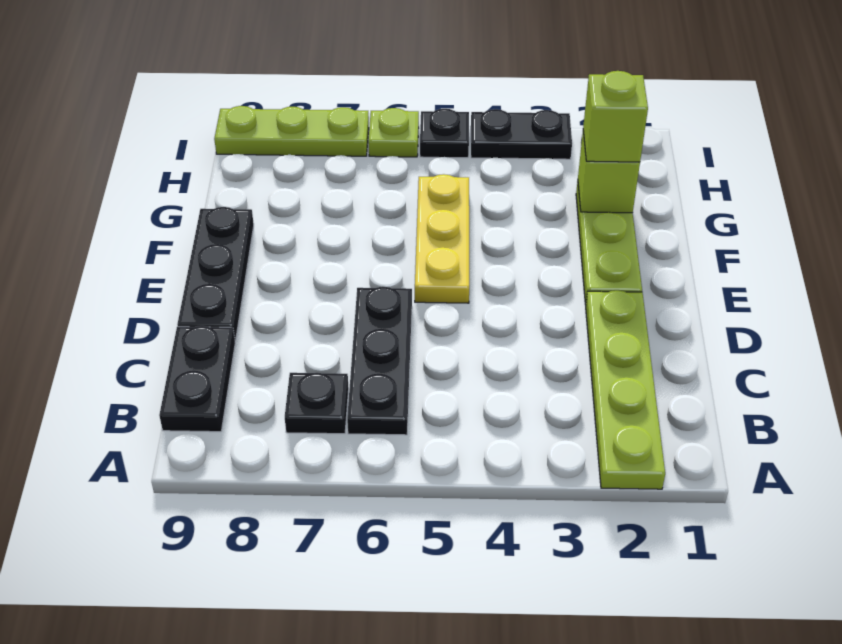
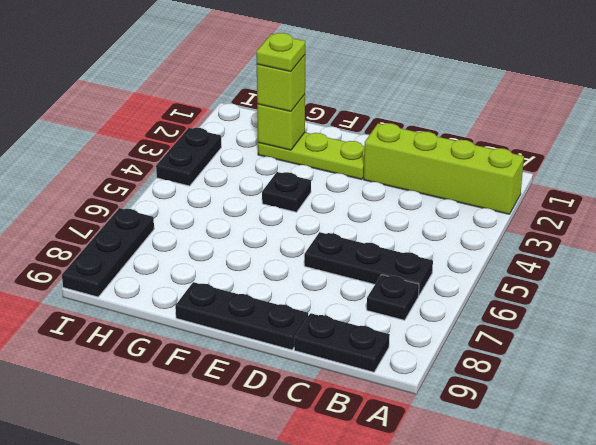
lime 1x4 plate [586,290,665,489] -> lime 1x4 brick [364,123,524,214]
yellow 1x3 plate [415,174,469,303] -> none
black 1x1 plate [420,109,469,158] -> black 1x1 plate moved to [262,172,311,212]
lime 1x1 plate [368,108,419,157] -> lime 1x1 plate moved to [256,33,305,72]
lime 1x3 plate [214,106,369,156] -> black 1x3 plate [62,208,154,297]

